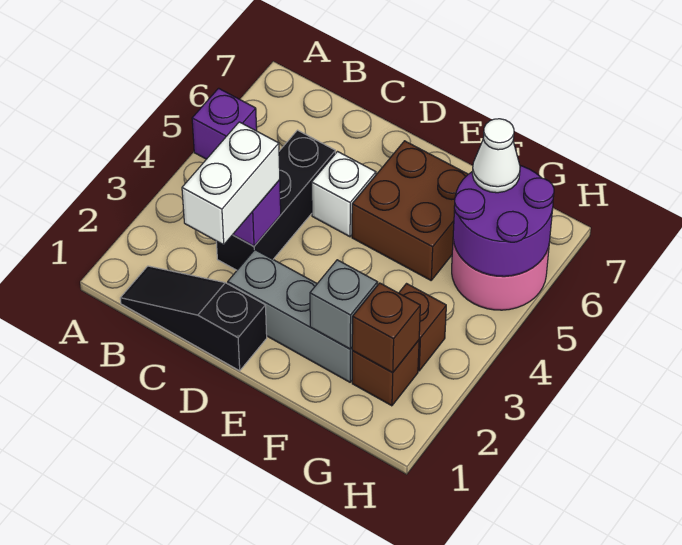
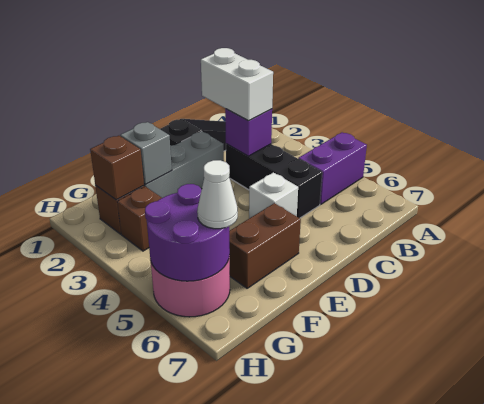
purple 1x1 brick [192,88,257,159] -> purple 1x2 brick [298,132,367,204]
brown 2x2 brick [352,141,468,280] -> brown 1x2 brick [229,203,301,288]

